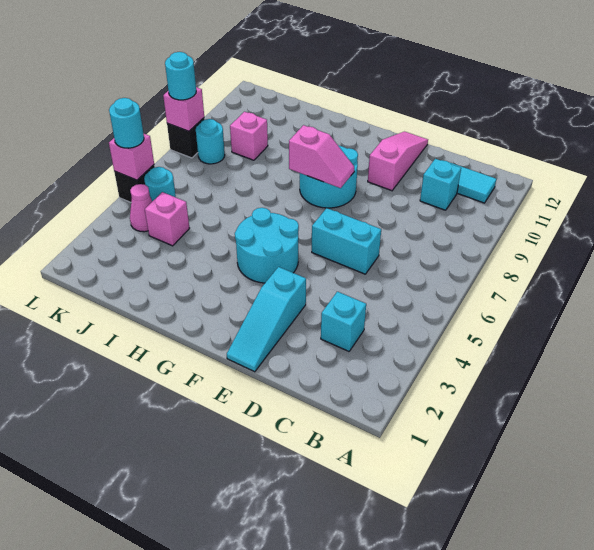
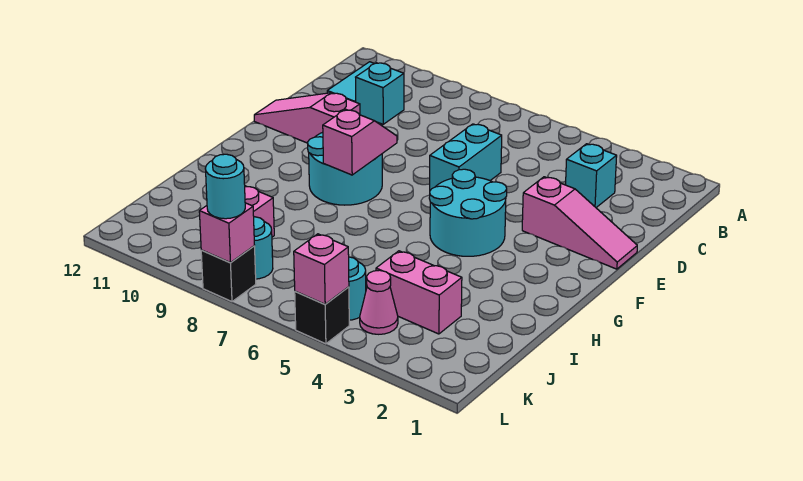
cyan 1x3 slope [227,267,306,372] -> pink 1x3 slope [522,177,637,269]
pink 1x1 brick [145,192,189,246] -> pink 1x2 brick [376,251,462,334]
cyan 1x1 round brick [109,98,144,148] -> none

